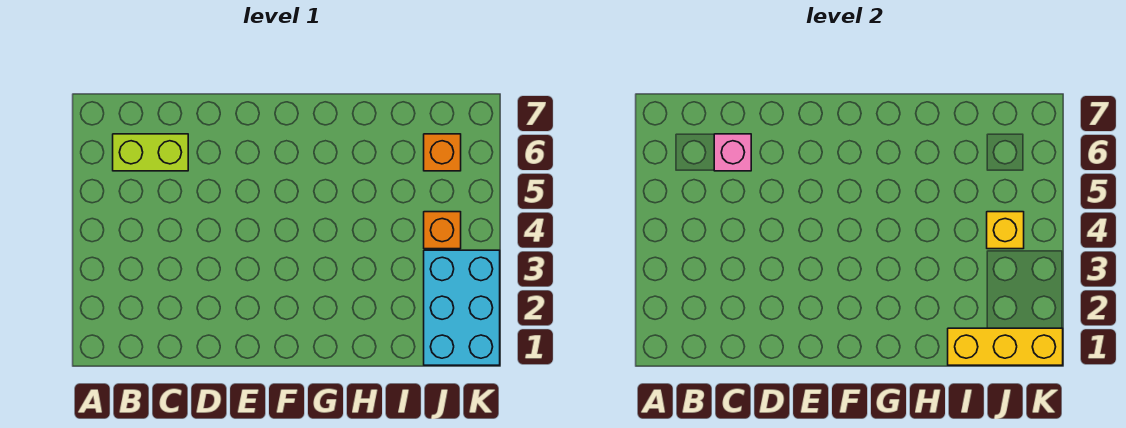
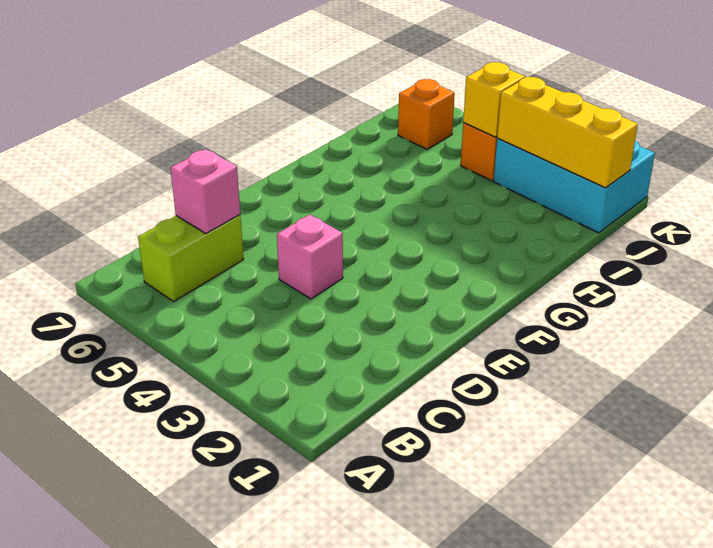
none -> pink 1x1 brick [277,215,343,299]
yellow 1x3 brick [948,328,1063,365] -> yellow 1x3 brick turned to [497,77,638,188]

